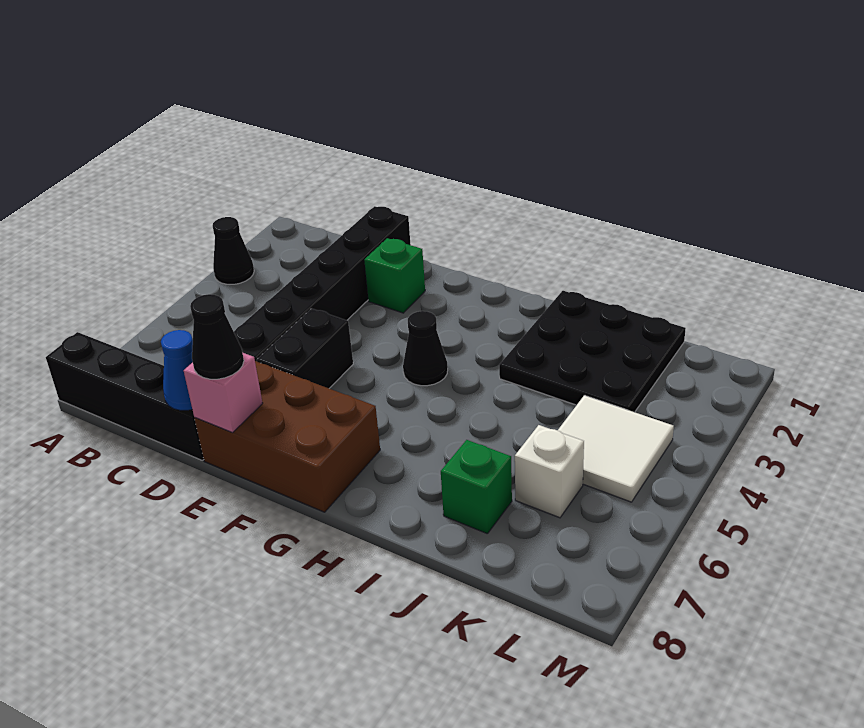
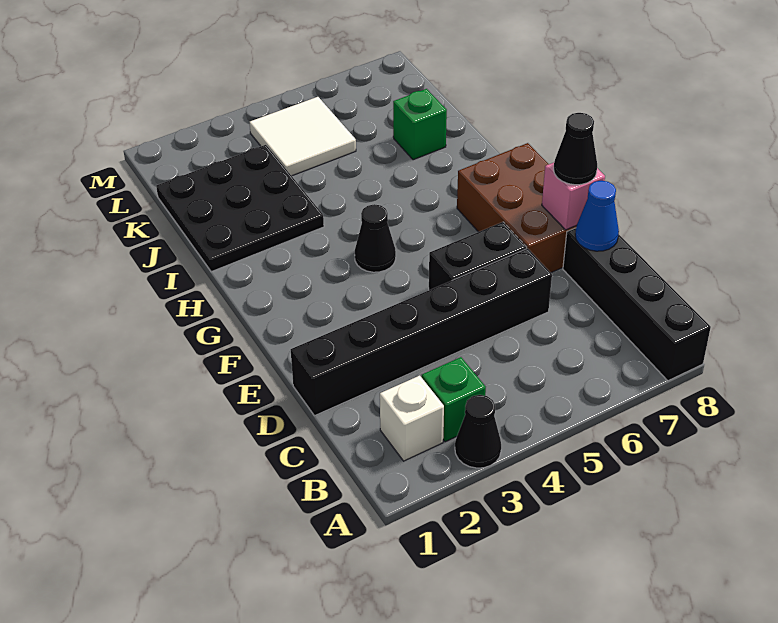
green 1x1 brick [364,238,425,313] -> green 1x1 brick moved to [422,357,486,442]
white 1x1 brick [515,425,584,518] -> white 1x1 brick moved to [380,376,444,461]

